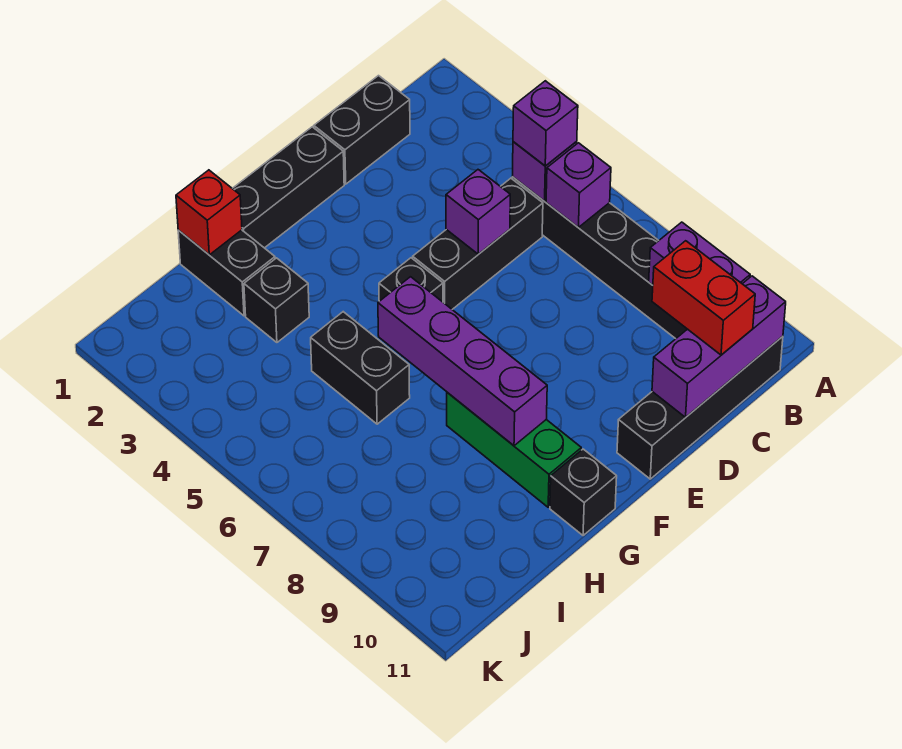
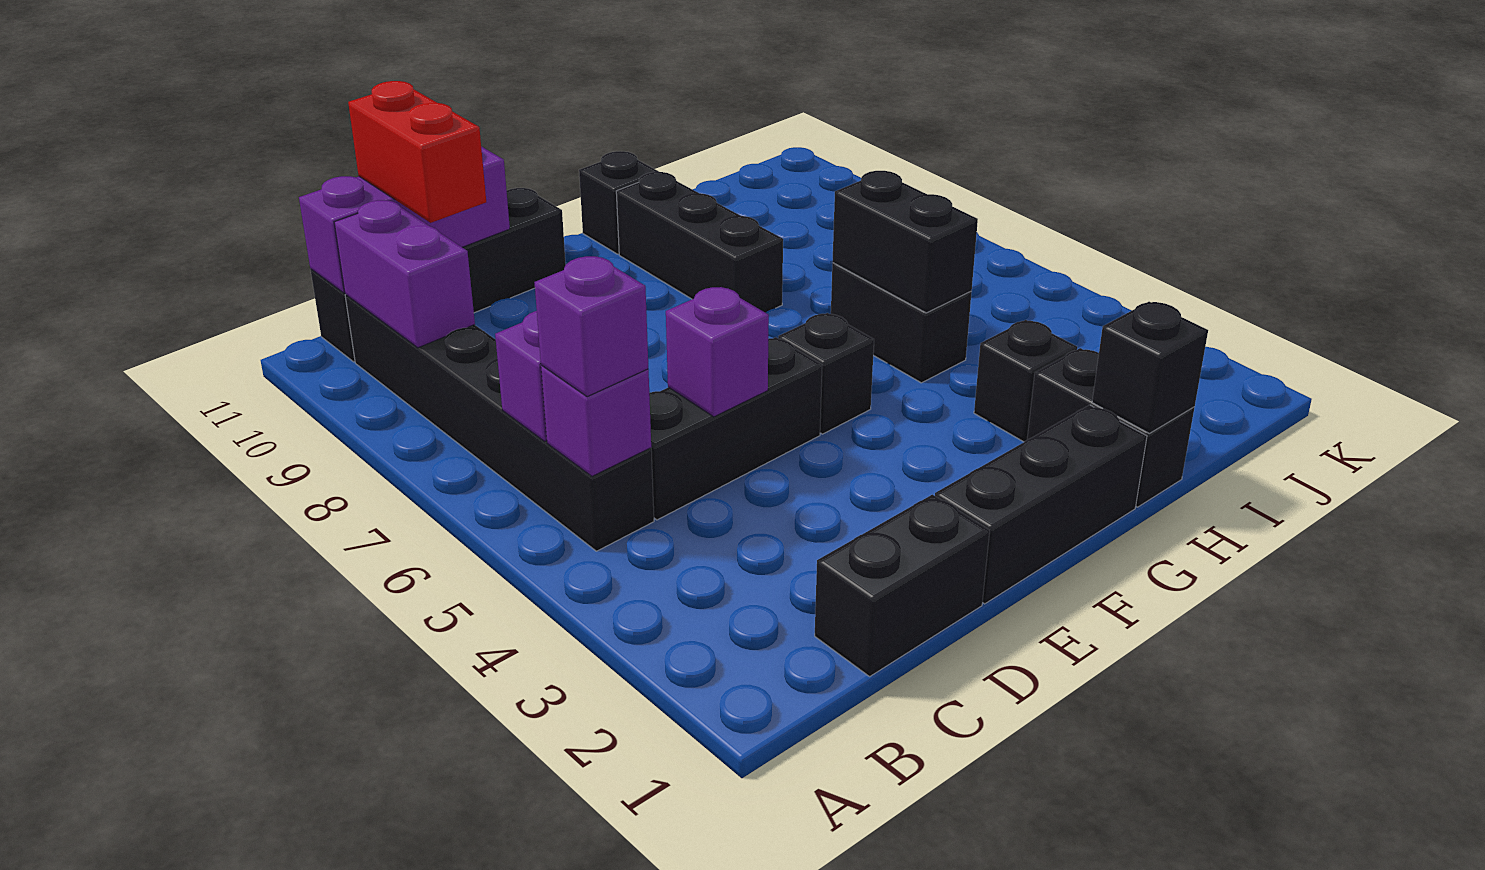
purple 1x4 brick [378,277,547,446] -> none
green 1x3 brick [447,392,581,507] -> black 1x3 brick [616,172,783,313]
red 1x1 brick [176,170,242,255] -> black 1x1 brick [1092,302,1208,434]
none -> black 1x2 brick [832,171,978,313]

